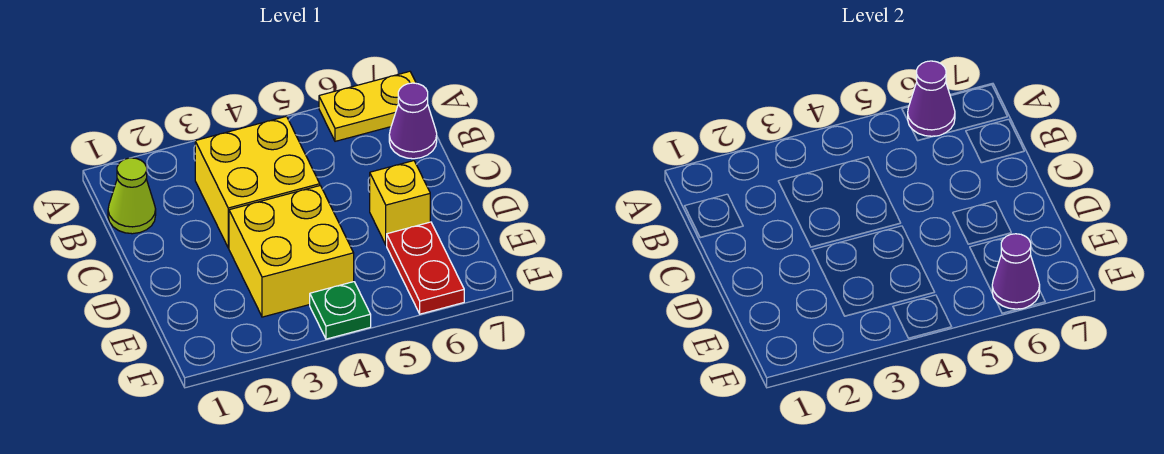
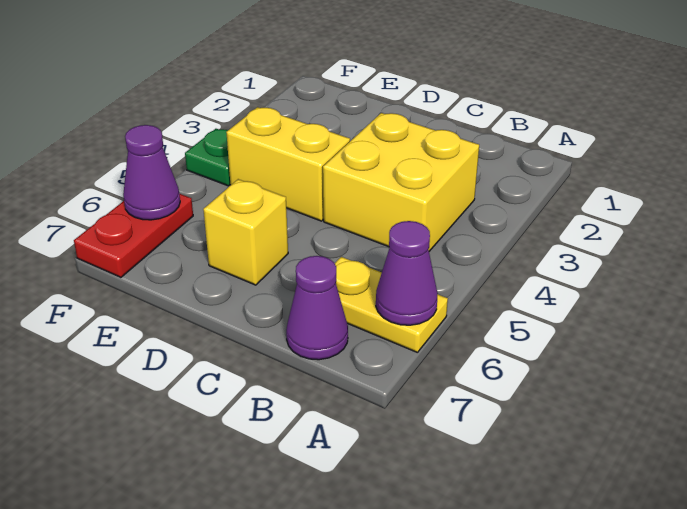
yellow 1x2 plate [319,71,416,141] -> yellow 1x2 plate turned to [335,257,448,353]
lime 1x1 cone [108,158,156,234] -> none
yellow 2x2 brick [229,186,354,317] -> yellow 1x2 brick [226,107,350,221]
red 1x2 plate [387,222,464,314] -> red 1x2 plate turned to [74,194,193,277]

